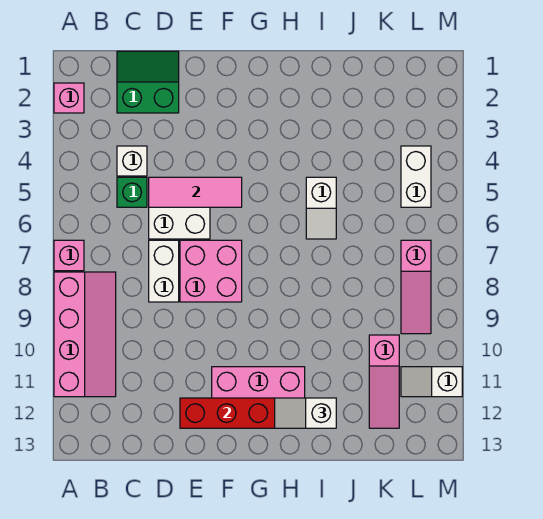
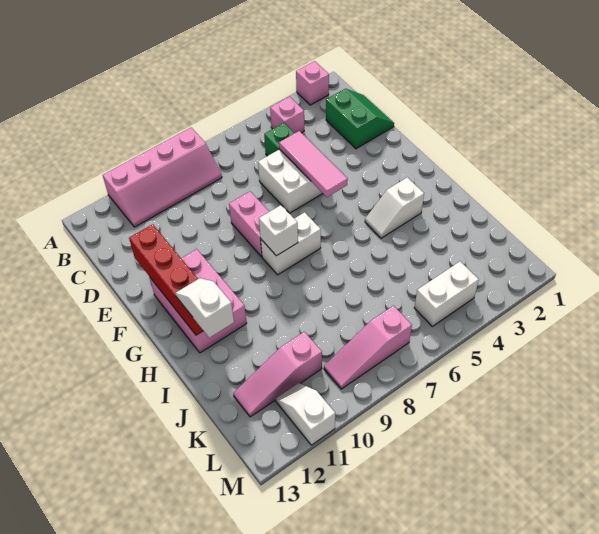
pink 1x1 brick [54,240,84,271] -> pink 1x1 brick moved to [270,97,304,133]
white 1x1 brick [117,146,147,176] -> white 1x1 brick moved to [259,205,298,256]
white 1x2 brick [149,240,179,302] -> white 1x2 brick moved to [261,212,321,275]
pink 2x2 brick [180,240,242,302] -> pink 1x2 brick [229,191,269,257]
white 1x2 slope [306,177,336,239] -> white 1x2 slope moved to [365,177,424,238]

